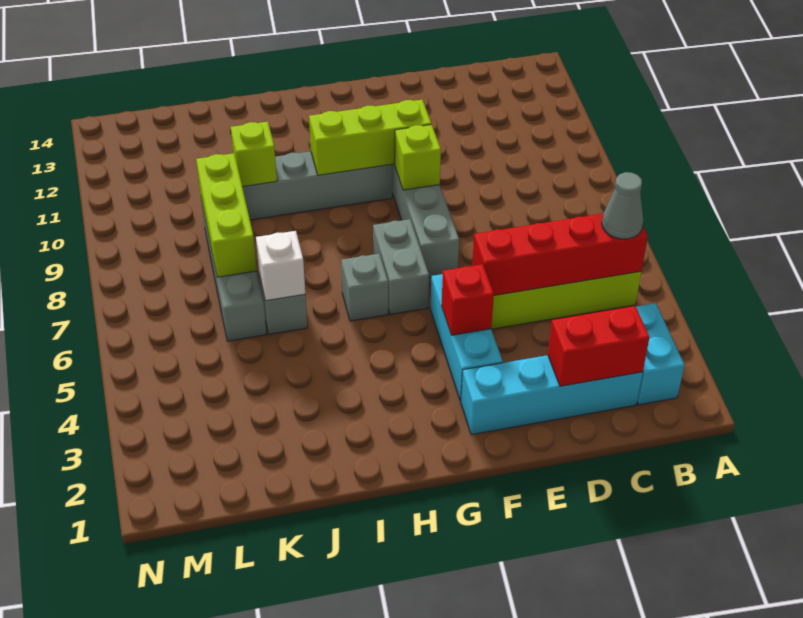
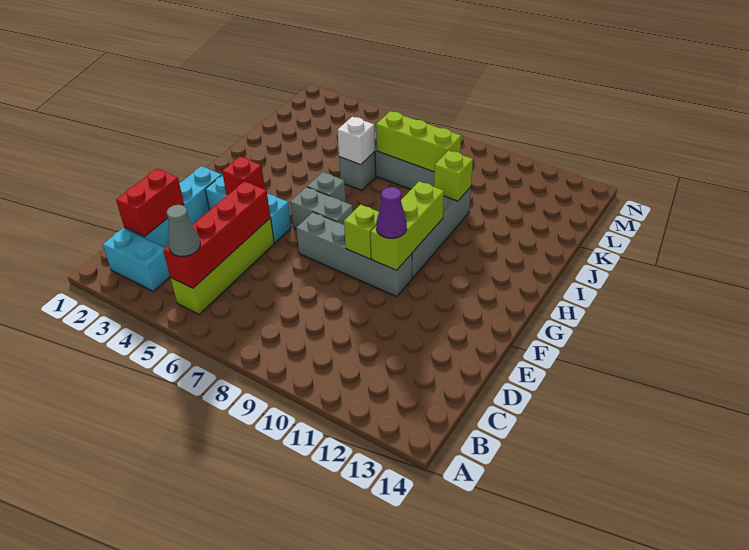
none -> purple 1x1 cone [376,187,407,238]

